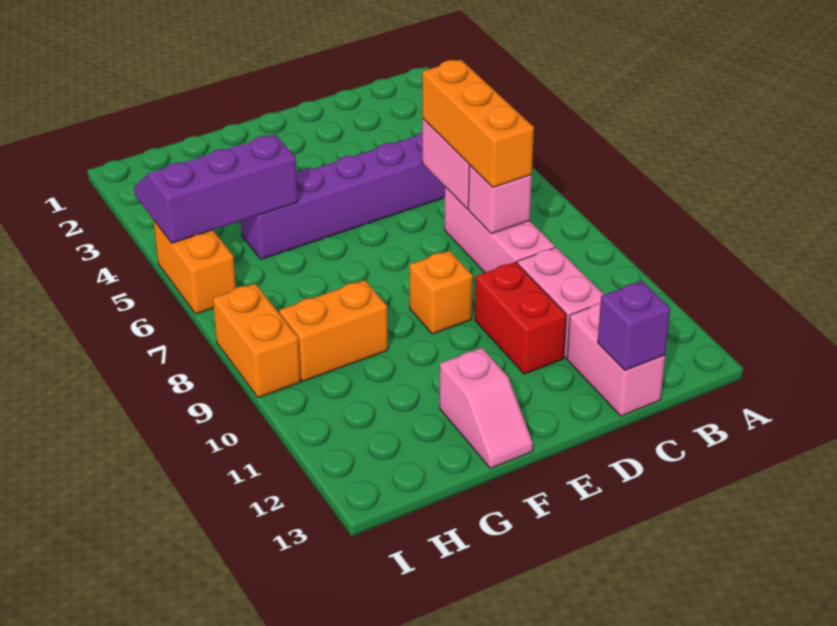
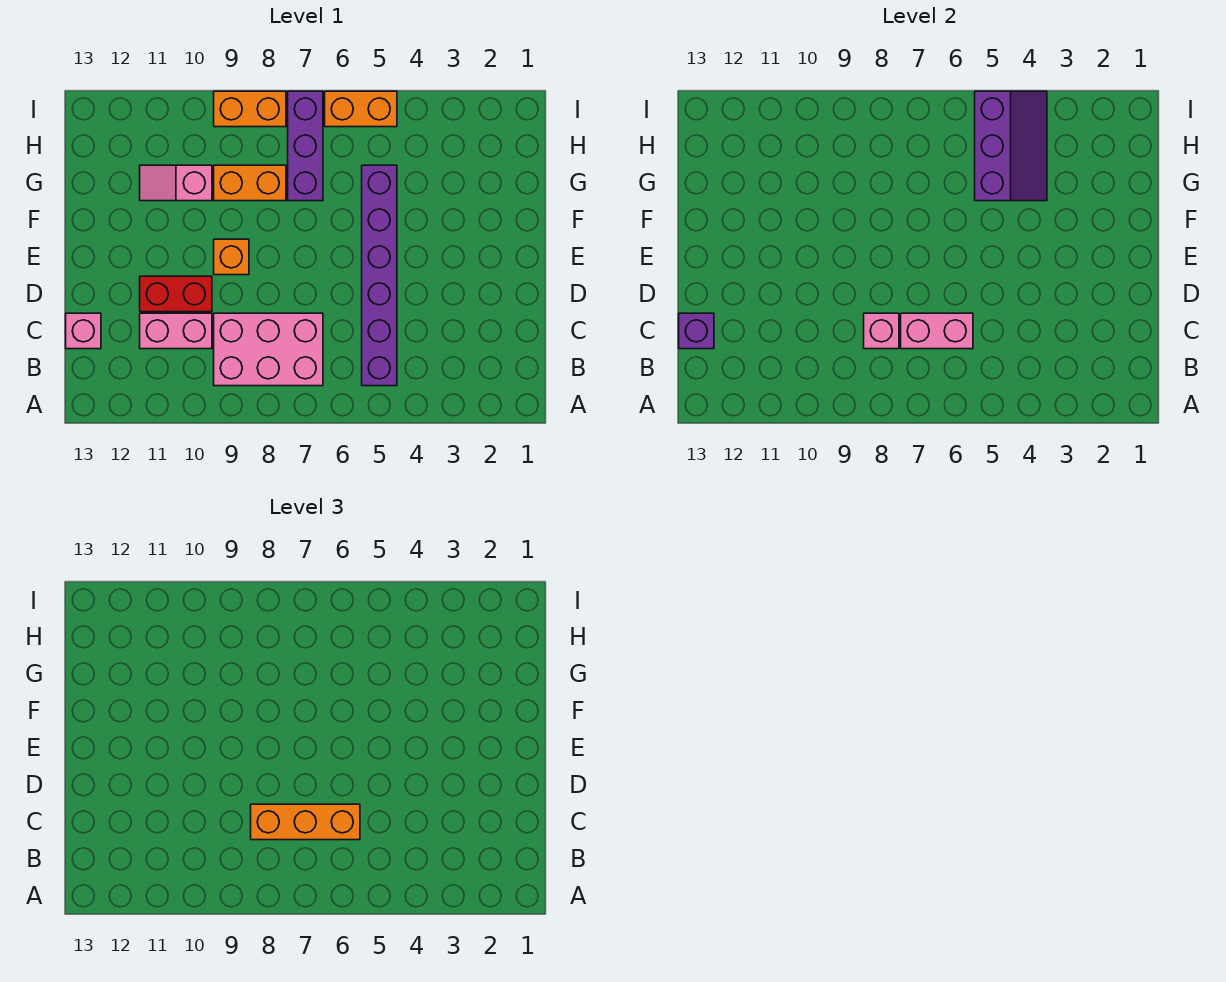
pink 1x3 brick [444,187,555,273] -> pink 2x3 brick [214,313,323,386]
pink 1x2 brick [567,303,665,416] -> pink 1x1 brick [66,313,101,349]
pink 1x2 slope [440,348,533,468] -> pink 1x2 slope moved to [140,165,212,201]
none -> purple 1x3 brick [288,91,323,201]
orange 1x2 brick [279,280,388,381] -> orange 1x2 brick turned to [214,165,286,201]

